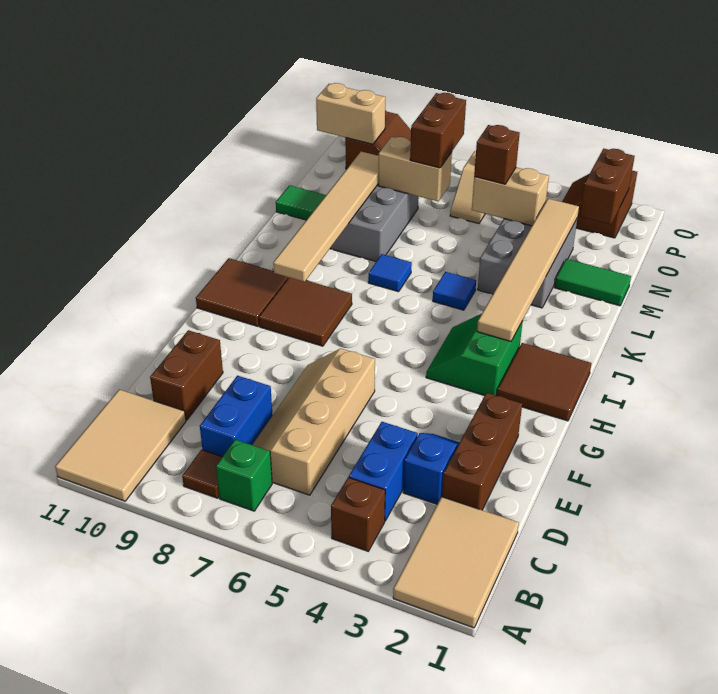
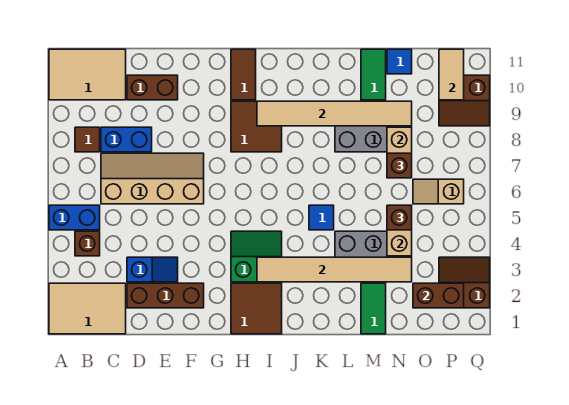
green 1x1 brick [216,439,272,511] -> none
blue 1x2 brick [349,422,418,521] -> blue 1x2 brick moved to [49,205,100,230]
brown 2x2 tile [196,258,289,326] -> brown 1x2 tile [231,49,256,100]
blue 1x1 tile [368,254,412,292] -> blue 1x1 tile moved to [387,49,412,74]
brown 1x2 brick [410,93,466,168] -> brown 1x1 brick [387,153,412,178]
tan 1x2 brick [316,83,385,144] -> tan 1x2 tile [439,49,464,100]

